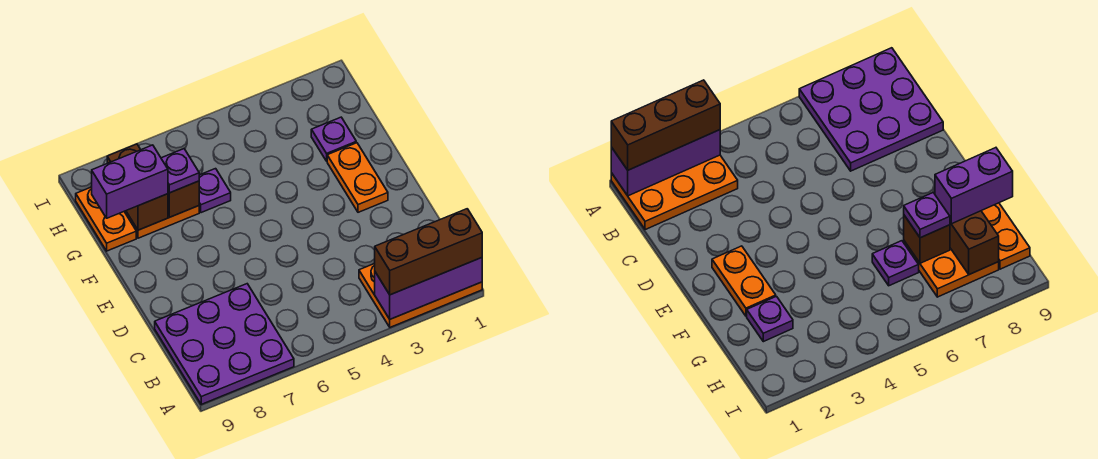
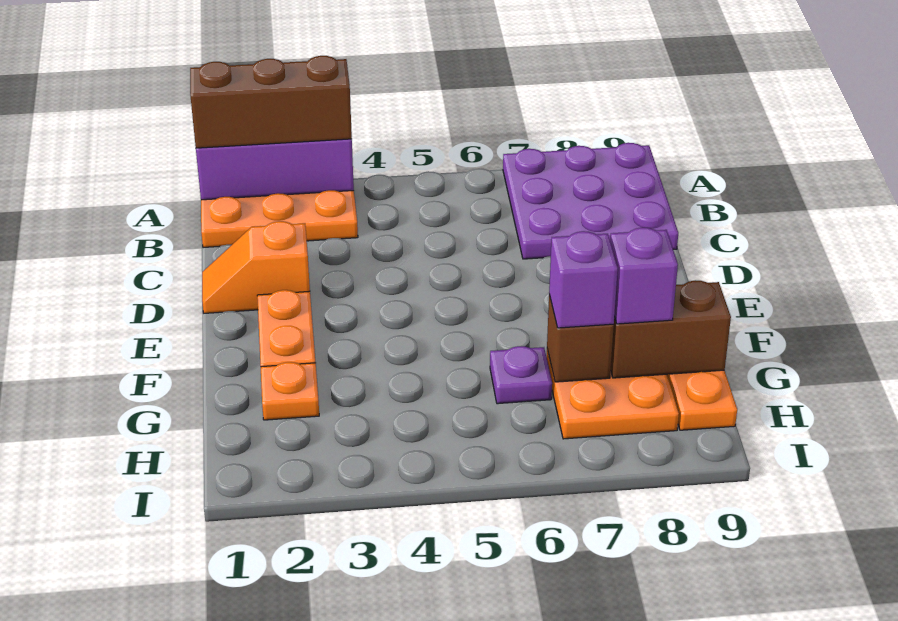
none -> orange 1x2 slope [202,221,310,313]
purple 1x1 plate [311,117,356,161] -> orange 1x1 plate [261,362,319,420]
purple 1x1 plate [161,149,199,193] -> purple 1x1 brick [549,231,618,328]
brown 1x2 brick [107,144,168,230] -> brown 1x2 brick turned to [611,280,731,378]
purple 1x2 brick [92,145,168,218] -> purple 1x1 brick [610,228,678,324]

